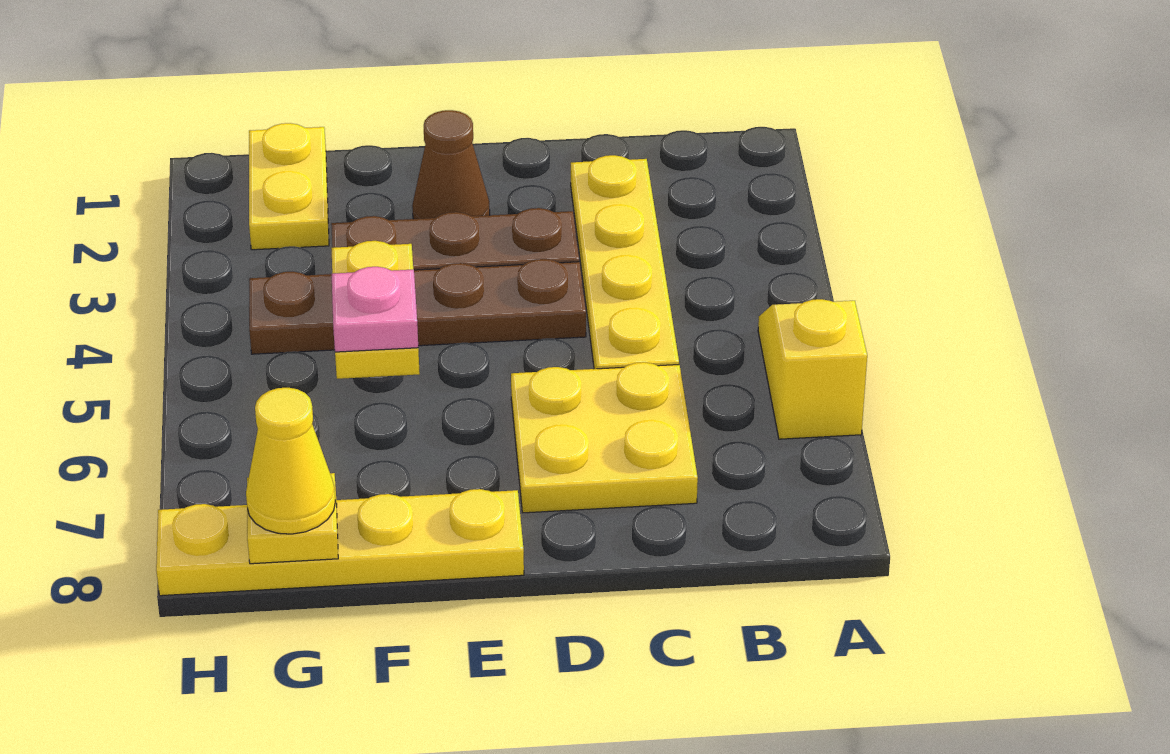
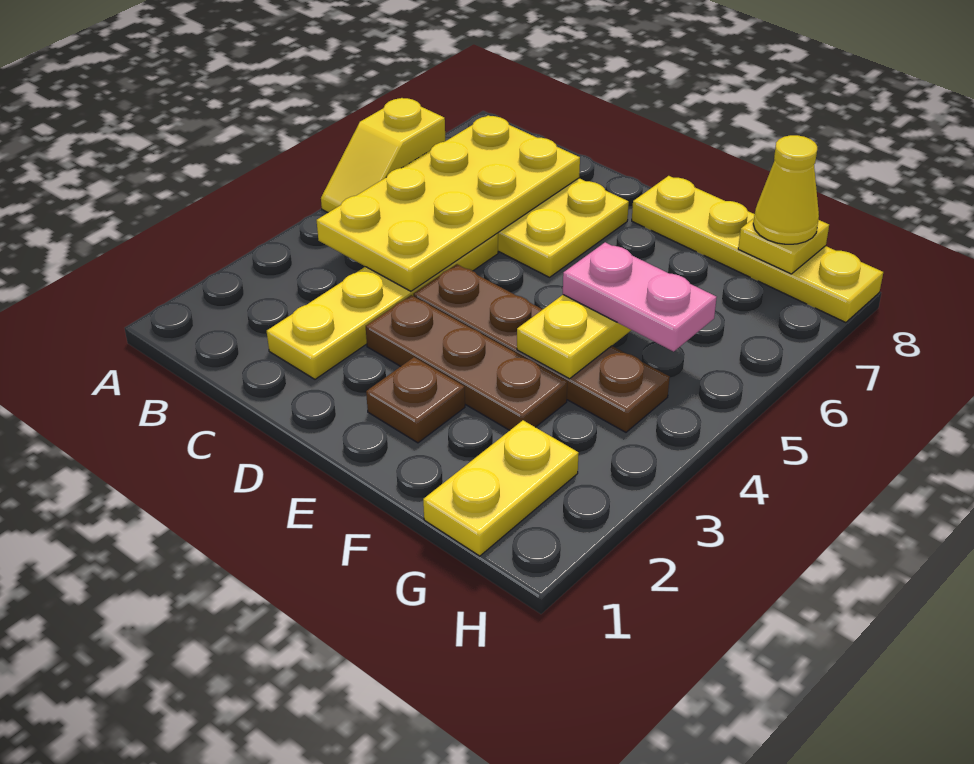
none -> yellow 2x4 plate [316,115,580,291]
brown 1x1 cone [412,110,490,219] -> brown 1x1 plate [366,357,465,443]
pink 1x1 plate [332,267,418,352] -> pink 1x2 plate [563,242,717,351]

